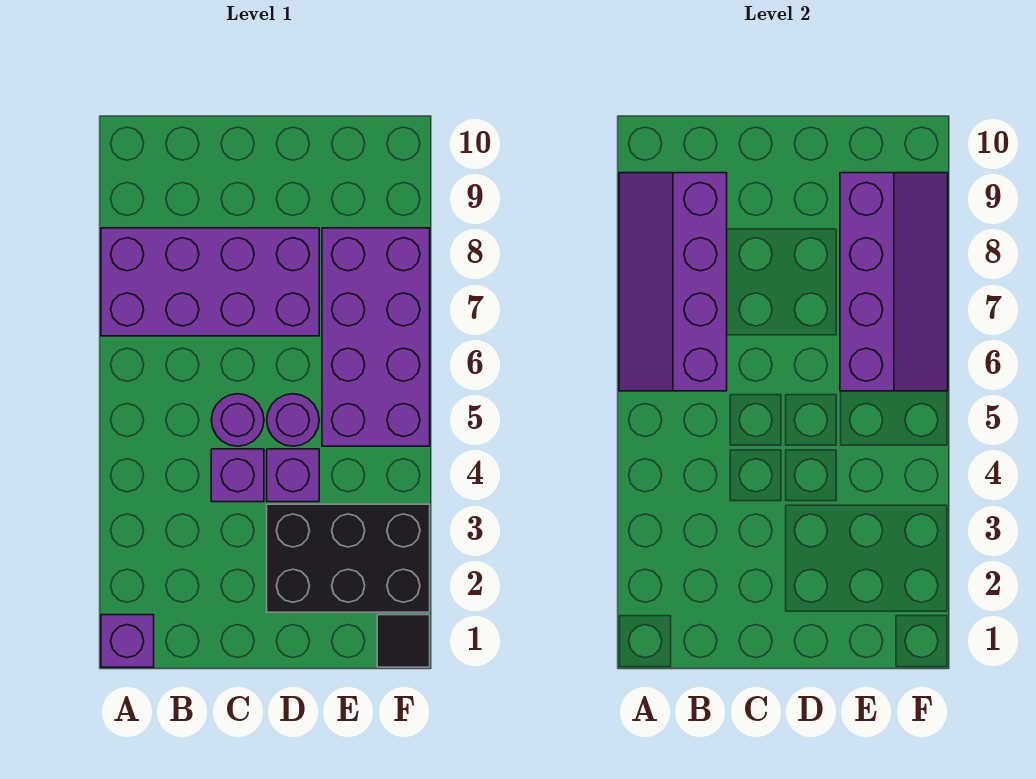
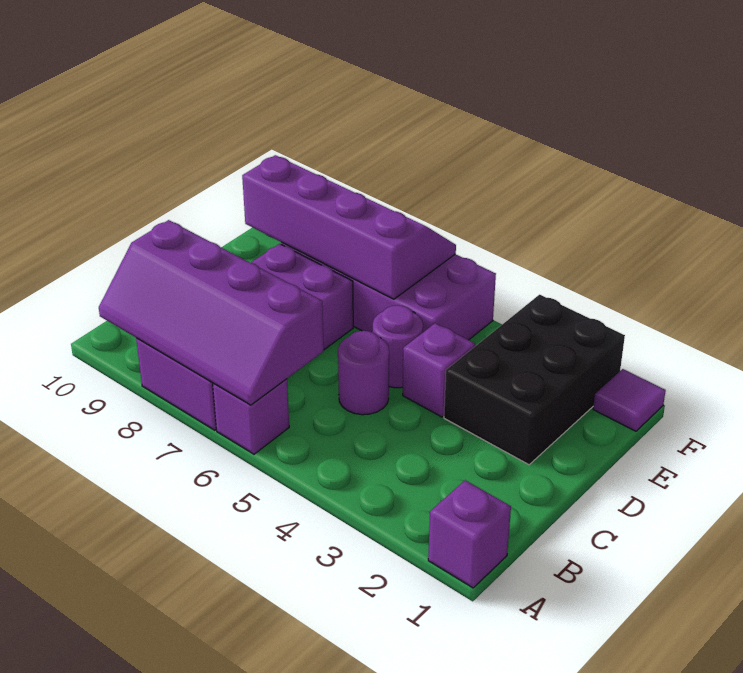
purple 1x1 brick [211,449,264,502] -> purple 1x1 brick moved to [213,379,289,454]
black 1x1 tile [377,615,430,667] -> purple 1x1 tile [593,369,666,431]

